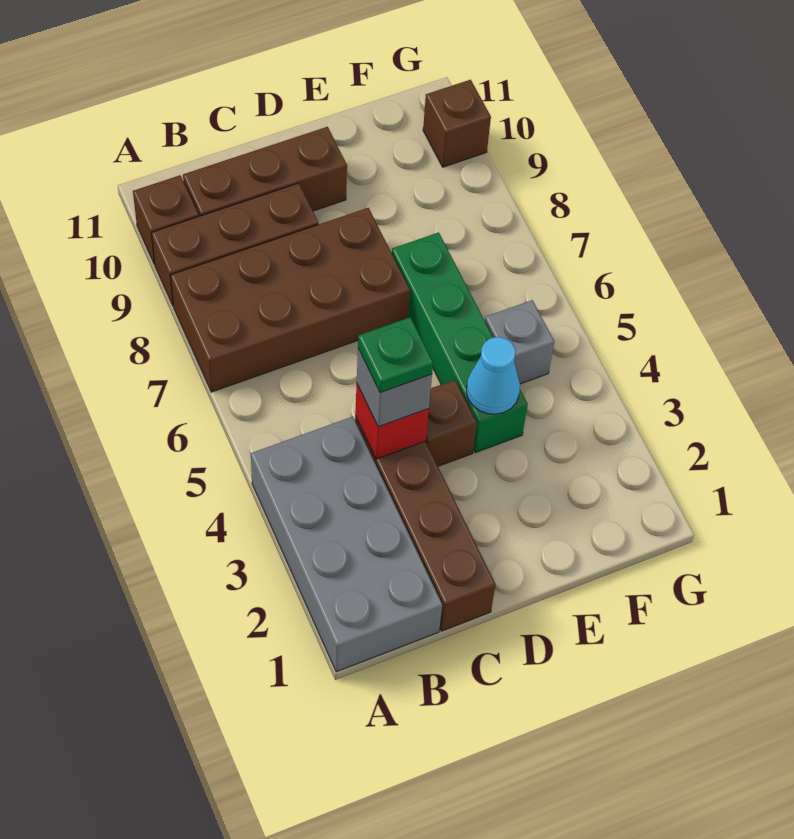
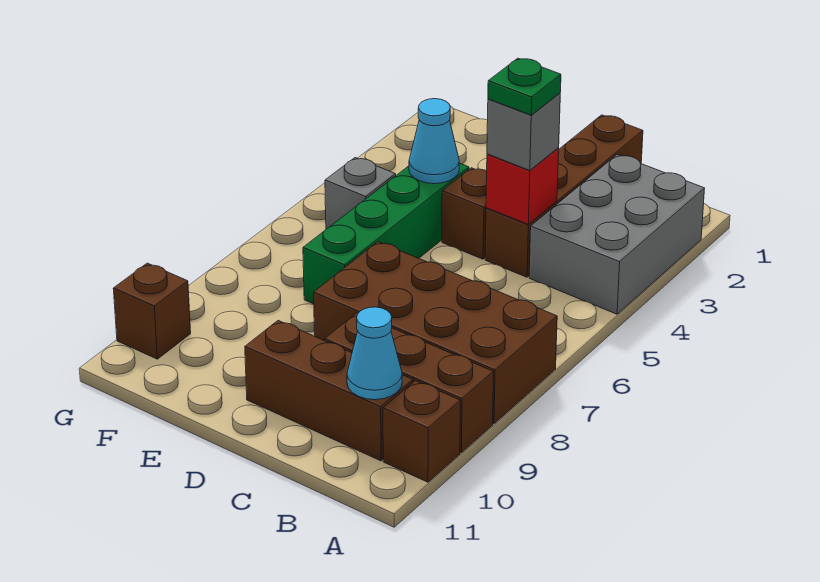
grey 2x4 brick [251,417,442,672] -> grey 2x3 brick [529,155,705,314]
none -> cyan 1x1 cone [347,307,402,400]

